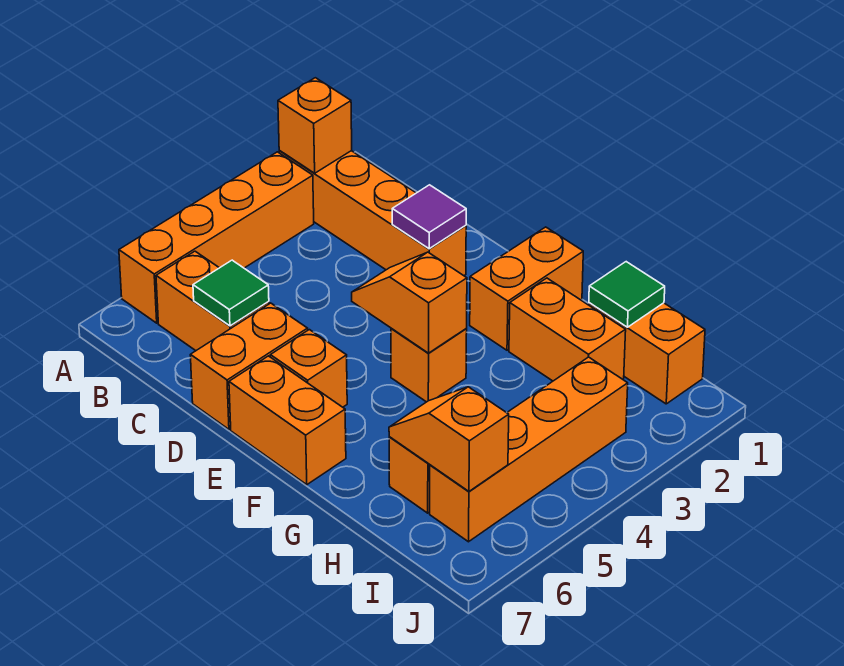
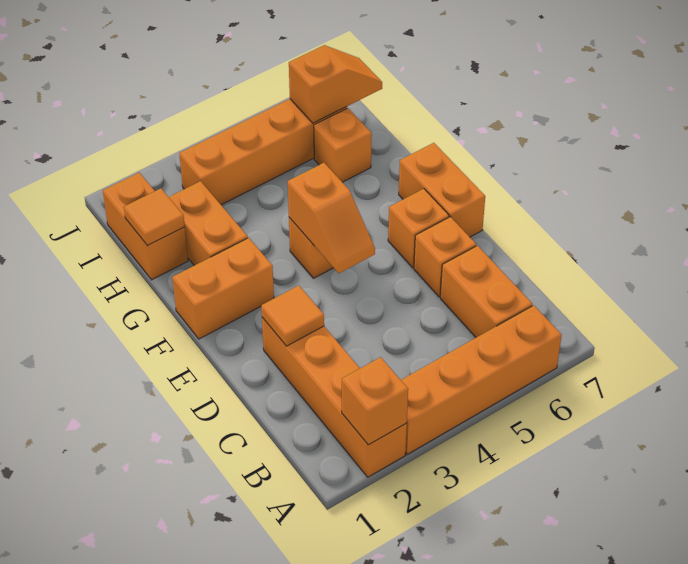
green 1x1 tile [193,260,269,326] -> none
purple 1x1 tile [392,185,466,249] -> orange 1x1 tile [261,286,324,346]
orange 1x2 brick [190,303,308,429] -> orange 1x1 brick [414,217,476,297]
green 1x1 tile [589,262,665,327] -> orange 1x1 tile [124,188,185,246]
orange 1x2 slope [389,387,509,491] -> orange 1x2 slope turned to [289,45,382,123]

